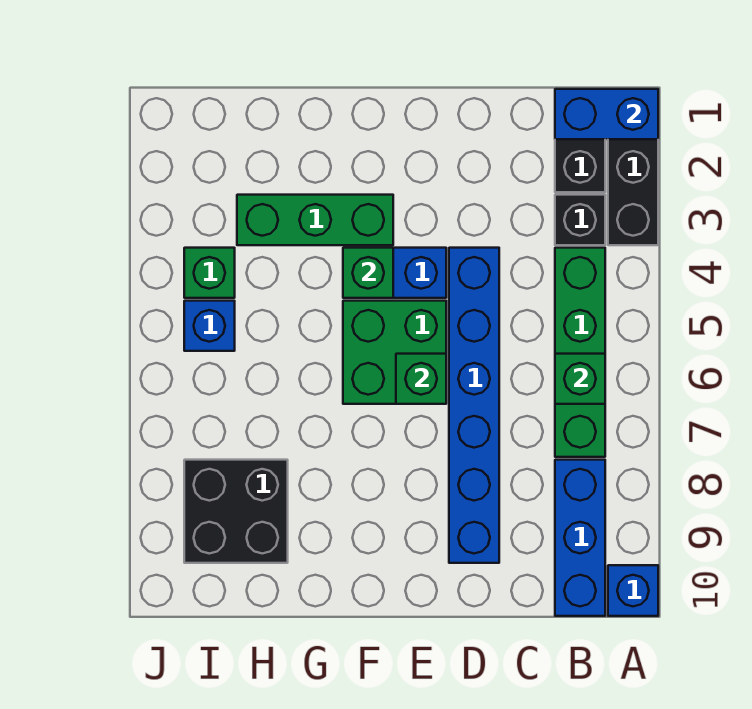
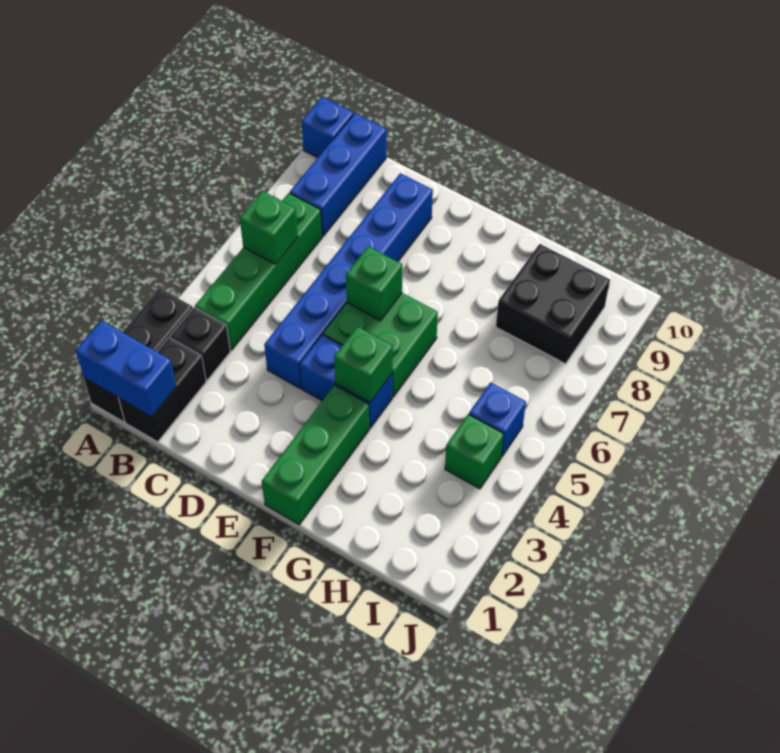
green 1x3 brick [237,195,393,245] -> green 1x3 brick turned to [262,385,370,525]

